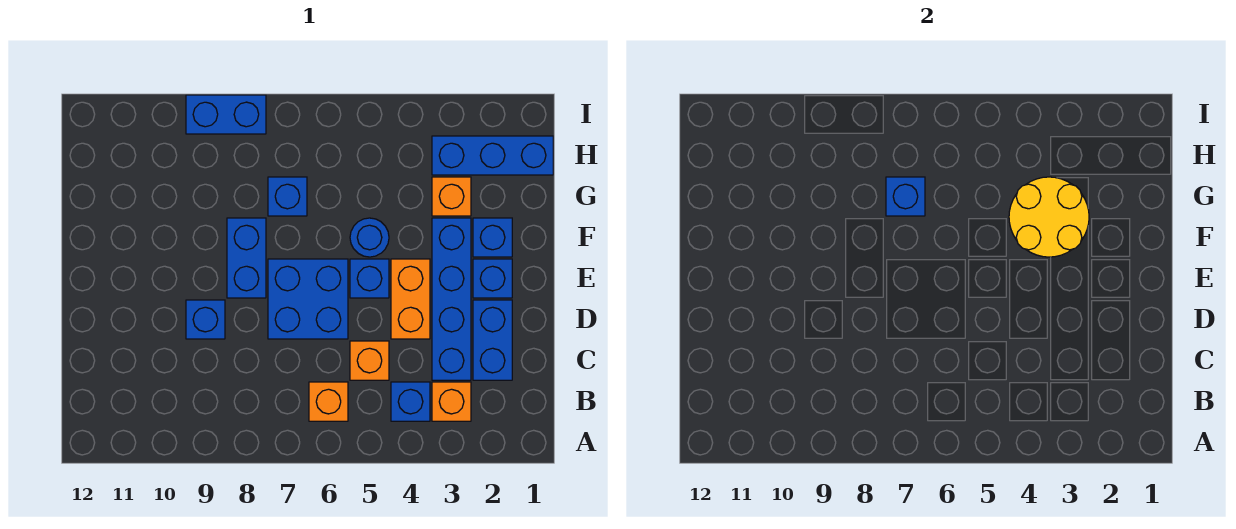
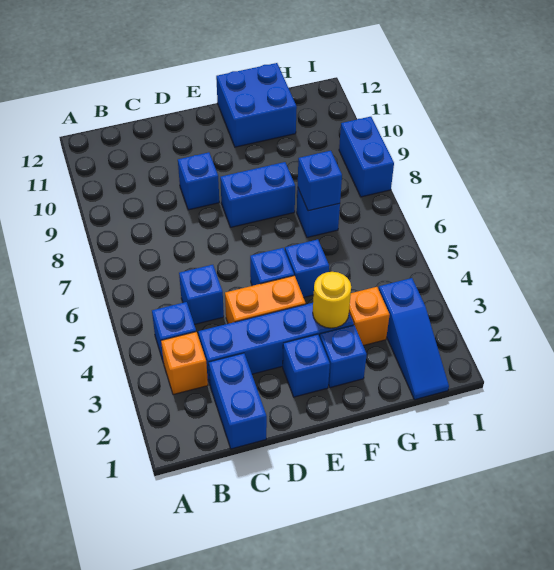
orange 1x1 brick [309,382,348,421] -> none
blue 1x2 brick [473,300,512,380] -> blue 1x2 brick turned to [209,353,267,449]
orange 1x1 brick [350,341,389,380] -> blue 1x1 brick [179,265,224,325]
blue 2x2 brick [268,259,348,339] -> blue 2x2 brick moved to [216,63,297,147]
yellow 2x2 round brick [1009,177,1089,257] -> yellow 1x1 round brick [313,272,351,328]
blue 1x1 round brick [350,218,389,257] -> blue 1x1 brick [285,239,329,297]
blue 1x3 brick [432,136,553,175] -> blue 1x3 slope [378,278,449,400]

